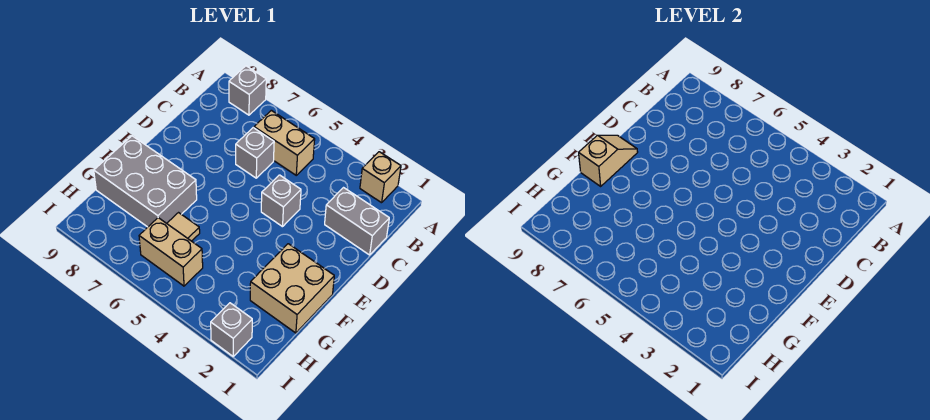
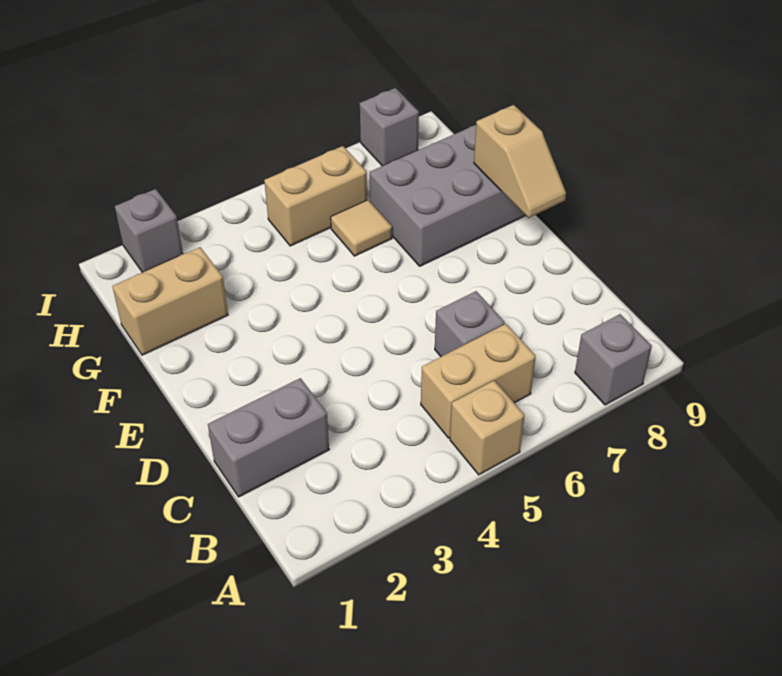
tan 1x1 brick [360,152,401,203] -> tan 1x1 brick moved to [450,381,525,475]
grey 1x1 brick [261,175,301,227] -> grey 1x1 brick moved to [360,88,419,166]
tan 2x2 brick [250,244,334,333] -> tan 1x2 brick [112,247,228,355]

